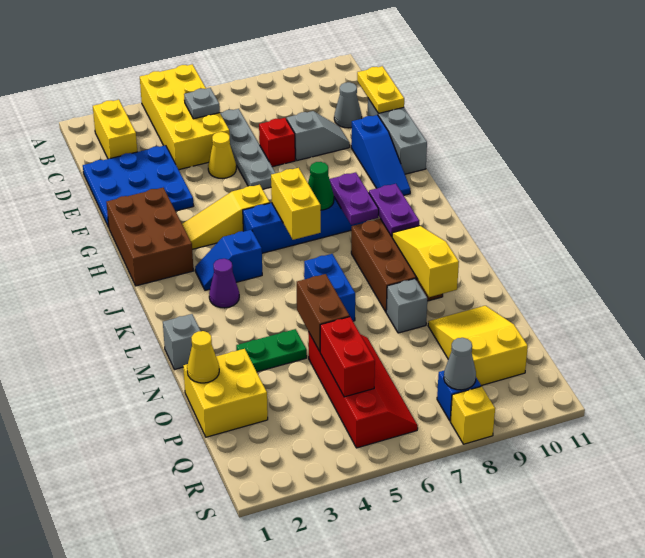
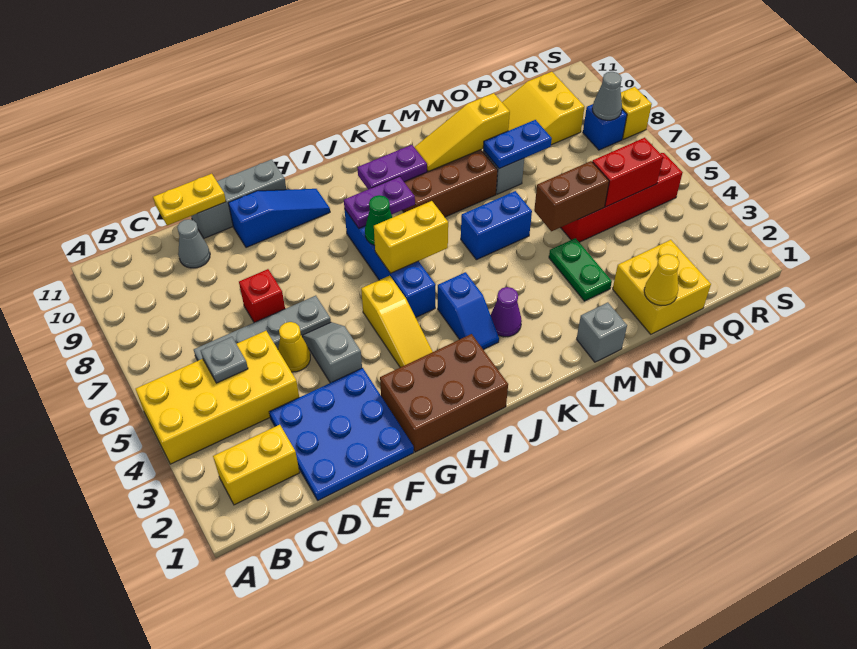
grey 1x2 slope [287,111,350,161] -> grey 1x2 slope moved to [303,322,362,383]
none -> blue 1x2 plate [483,120,552,169]

